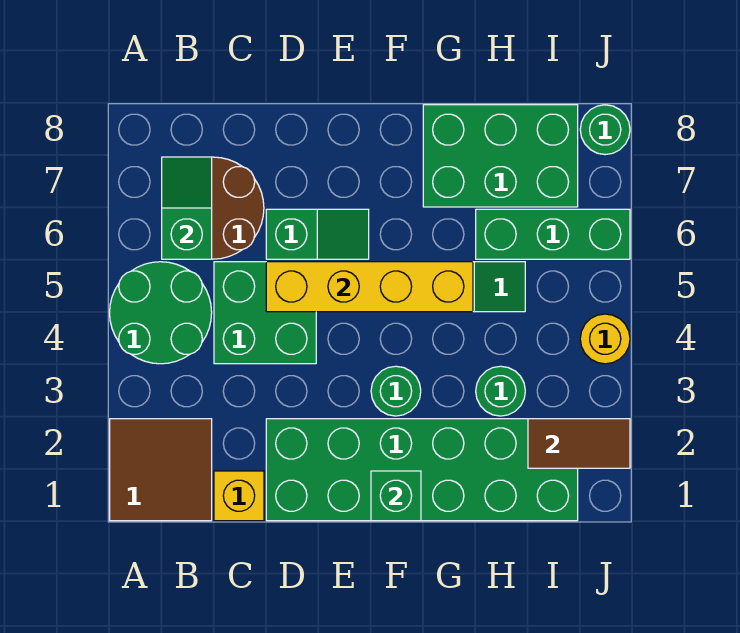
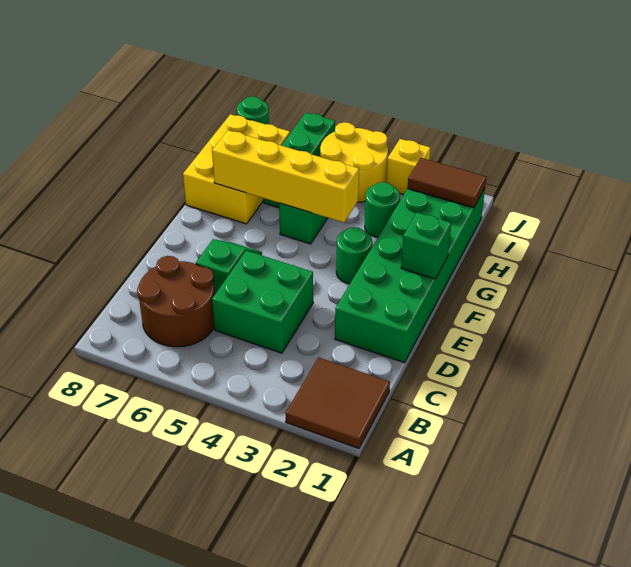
green 2x2 round brick [110,262,212,364] -> none
green 1x2 slope [162,157,212,259] -> none
yellow 1x1 brick [214,471,264,521] -> yellow 1x1 brick moved to [386,139,431,195]
yellow 1x4 brick [266,262,473,312] -> yellow 1x4 brick turned to [212,130,359,223]
green 2x3 brick [423,105,578,207] -> yellow 2x3 brick [183,114,290,224]
brown 1x2 tile [528,419,630,468] -> brown 1x2 tile turned to [407,158,486,208]
yellow 1x1 round brick [580,314,630,364] -> yellow 2x2 round brick [320,122,388,202]

